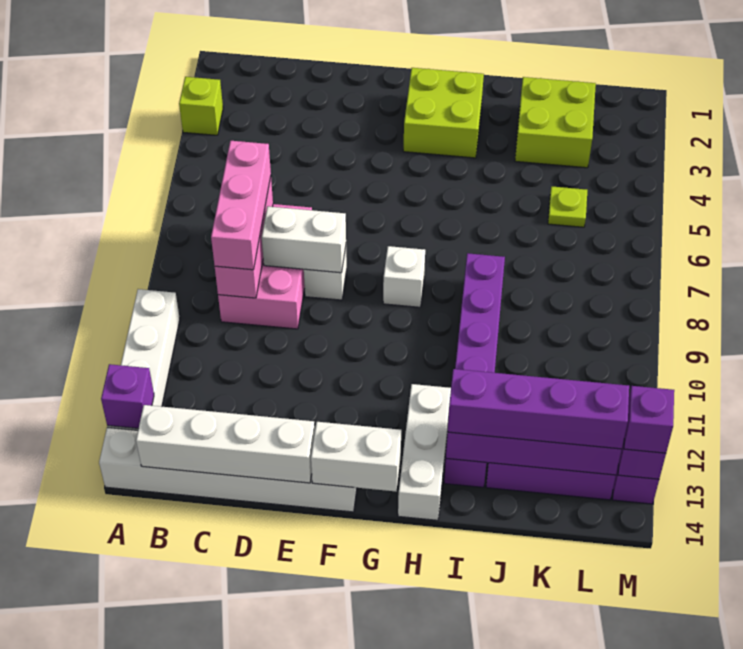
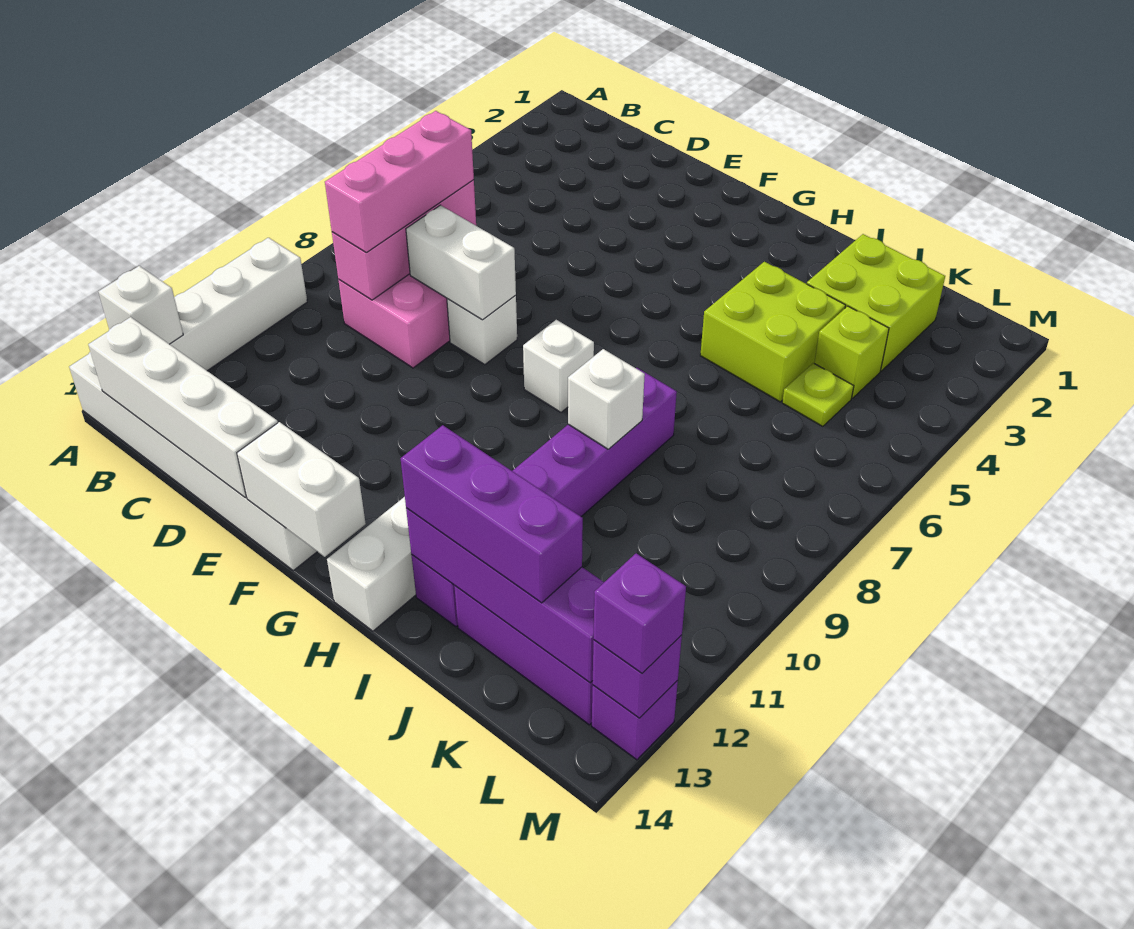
lime 1x1 brick [179,77,223,135] -> lime 1x1 brick moved to [814,306,889,398]
purple 1x1 brick [101,364,154,428] -> white 1x1 brick [99,266,183,344]
lime 2x2 brick [403,68,484,158] -> lime 2x2 brick moved to [700,262,846,402]
none -> white 1x1 brick [568,349,645,449]
purple 1x4 brick [448,369,629,449] -> purple 1x3 brick [401,425,583,603]

